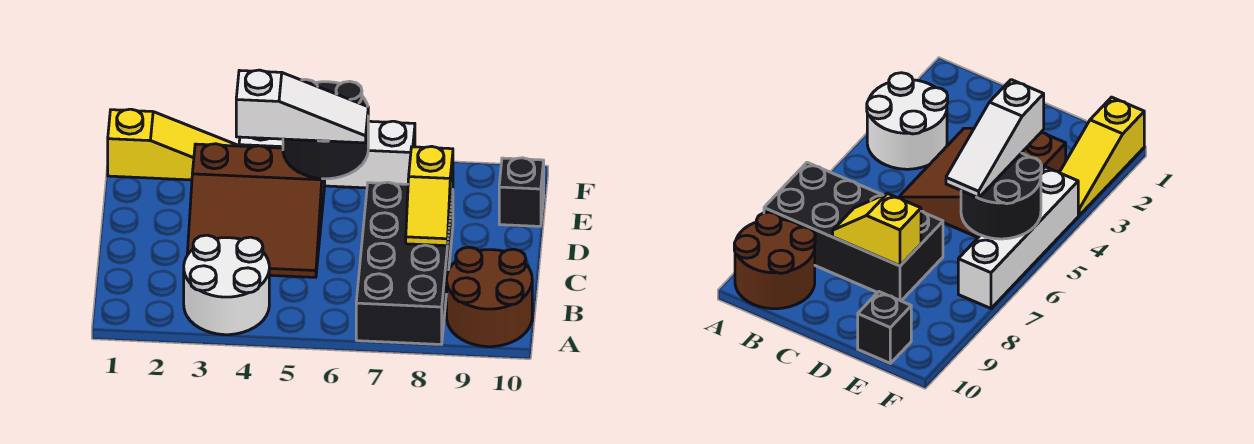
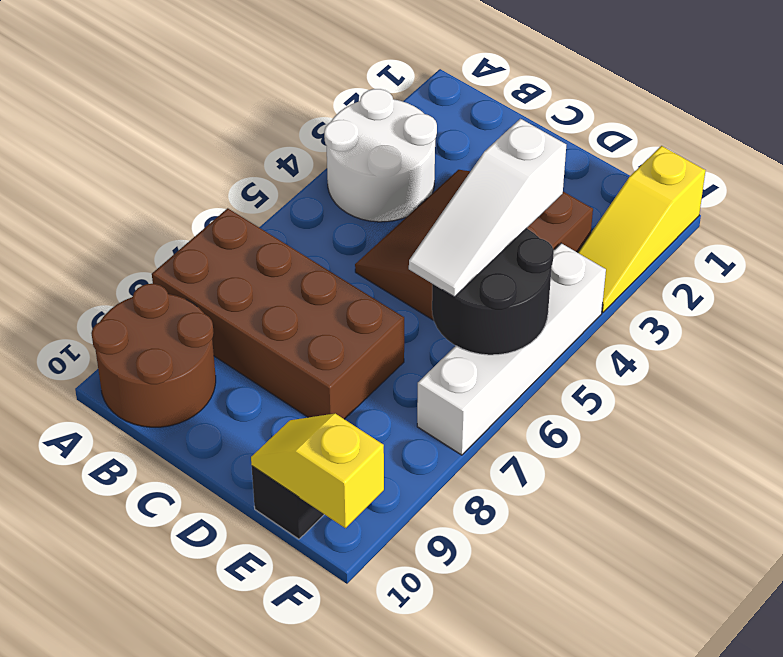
black 2x4 brick [356,182,453,344] -> brown 2x4 brick [152,208,404,419]
yellow 1x2 slope [406,146,453,246] -> yellow 1x2 slope moved to [251,414,384,528]

